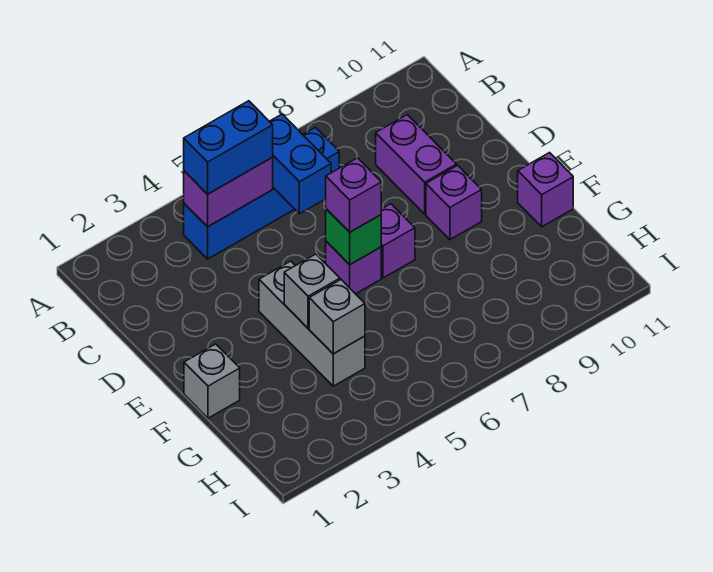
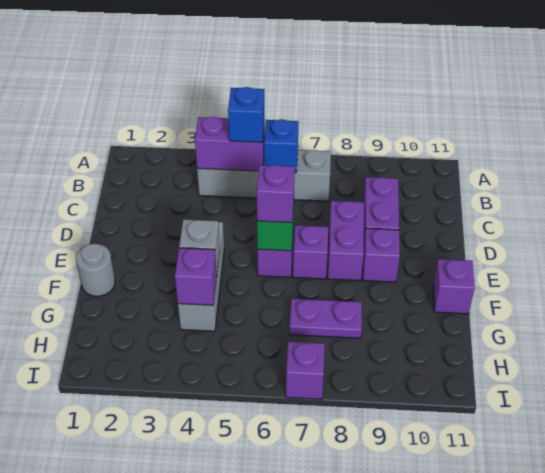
blue 1x4 brick [184,128,339,259] -> grey 1x4 brick [197,150,331,201]
blue 1x2 brick [184,101,273,194] -> blue 1x1 brick [228,87,264,142]
blue 1x2 brick [269,114,331,214] -> blue 1x1 brick [264,119,298,173]
none -> purple 1x2 brick [328,201,364,281]
grey 1x1 brick [184,344,240,418] -> grey 1x1 round brick [76,244,115,296]
grey 1x1 brick [309,280,365,354] -> purple 1x1 brick [175,248,217,305]
none -> purple 1x2 plate [289,299,362,338]
none -> purple 1x1 brick [286,342,325,399]

